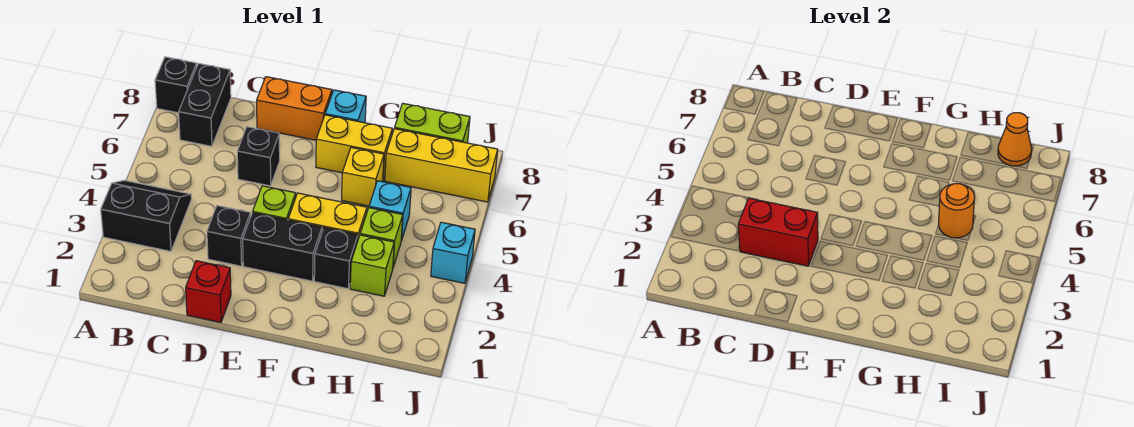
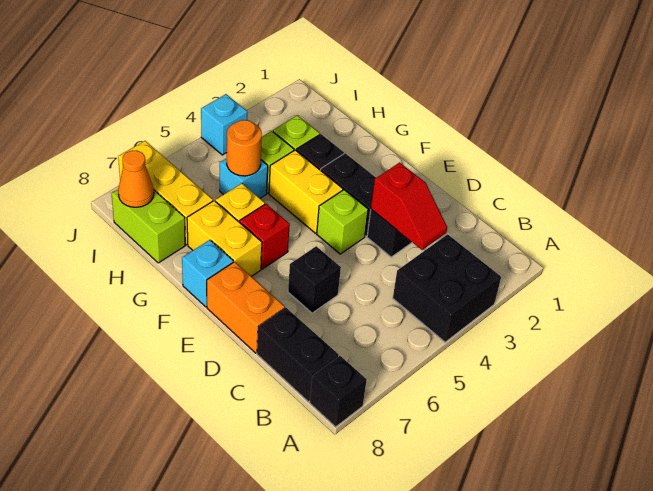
black 2x2 slope [101,180,192,251] -> black 2x2 brick [393,234,501,342]
black 1x2 brick [179,63,231,146] -> black 1x2 brick turned to [257,308,339,402]
red 1x2 brick [738,198,818,266] -> red 1x2 slope [371,163,447,250]
red 1x1 brick [186,261,231,322] -> red 1x1 brick moved to [240,204,290,269]

